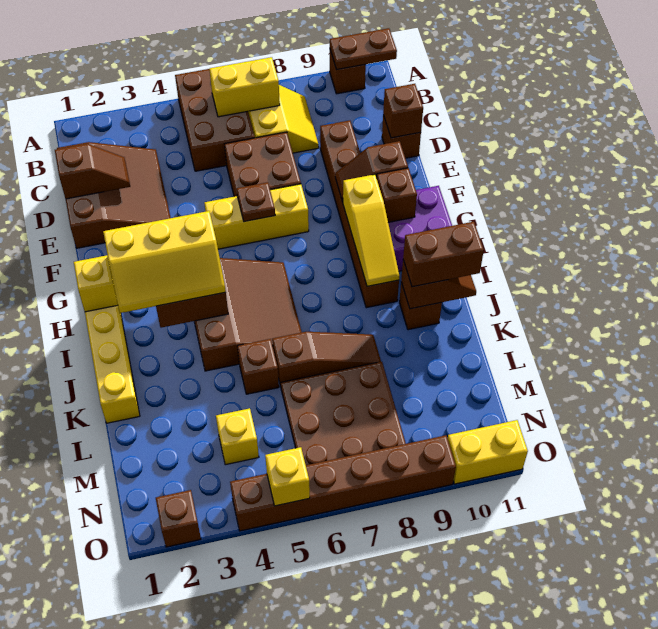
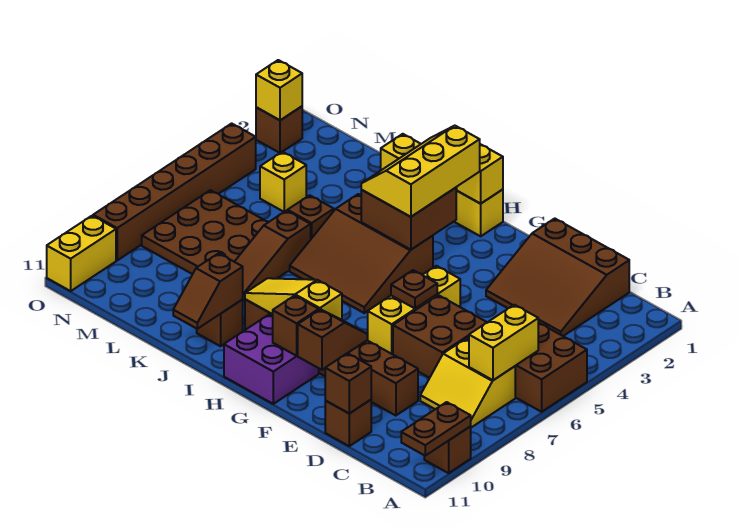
brown 1x2 slope [55,144,130,199] -> none
brown 1x2 brick [403,222,484,287] -> none
yellow 1x1 brick [265,447,310,506] -> yellow 1x1 brick moved to [256,60,302,120]

